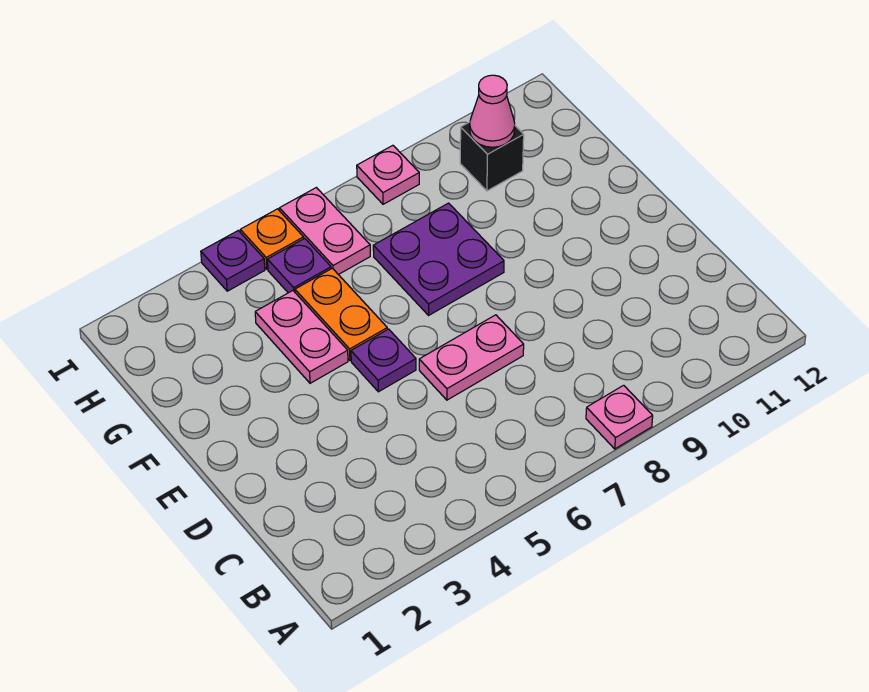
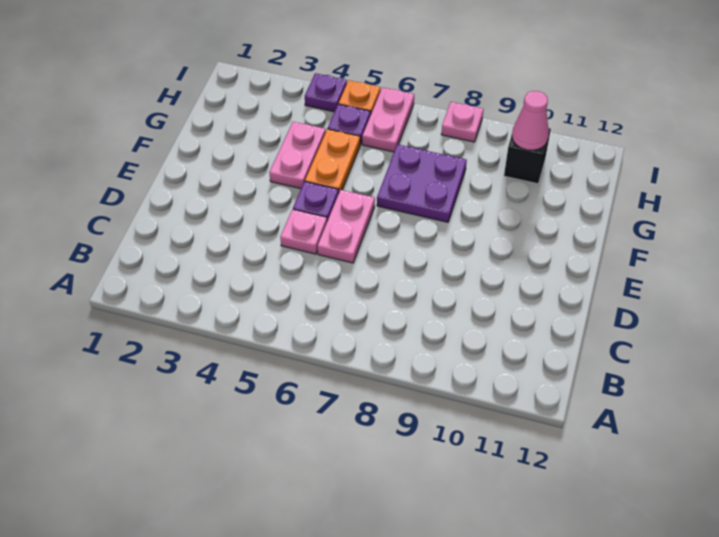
pink 1x1 plate [586,385,653,449] -> pink 1x1 plate moved to [280,209,327,254]
pink 1x2 plate [419,315,524,400] -> pink 1x2 plate turned to [318,190,375,263]

